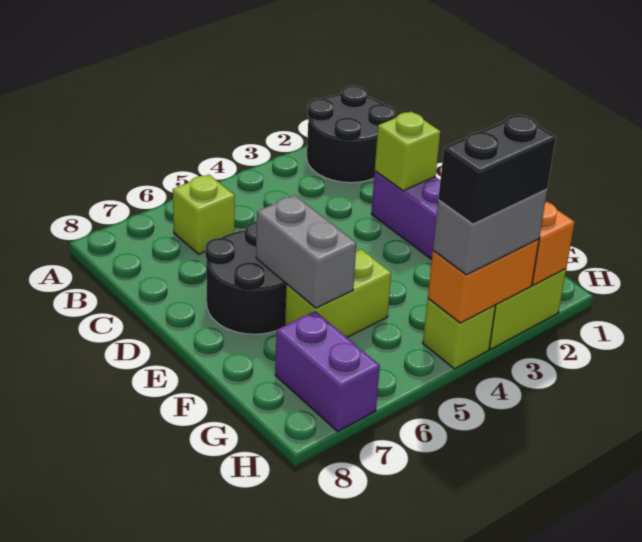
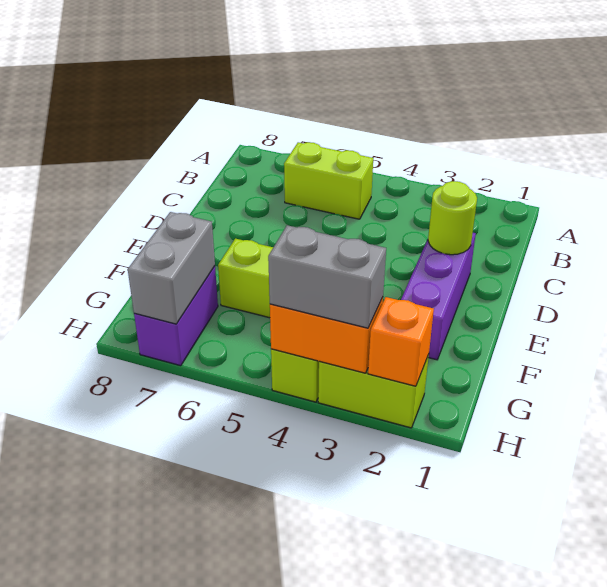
black 2x2 round brick [307,86,394,183] -> none
lime 1x1 brick [173,174,235,254] -> lime 1x2 brick [284,142,373,219]
lime 1x1 brick [375,112,440,191] -> lime 1x1 round brick [428,181,477,255]
black 2x2 round brick [205,221,286,334] -> none
grey 1x2 brick [256,195,357,308] -> grey 1x2 brick moved to [128,212,215,324]
black 1x2 brick [438,114,556,224] -> none

